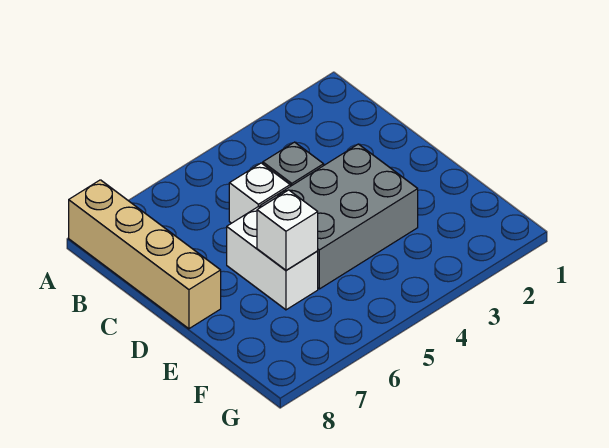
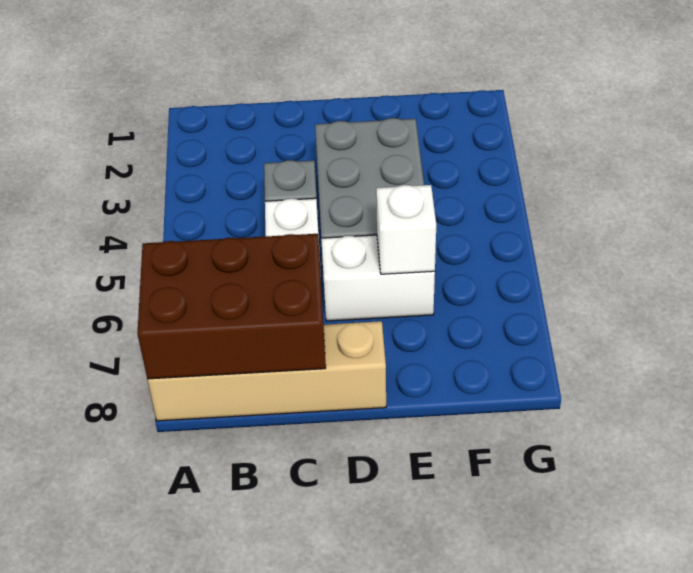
none -> brown 2x3 brick [137,234,326,379]

